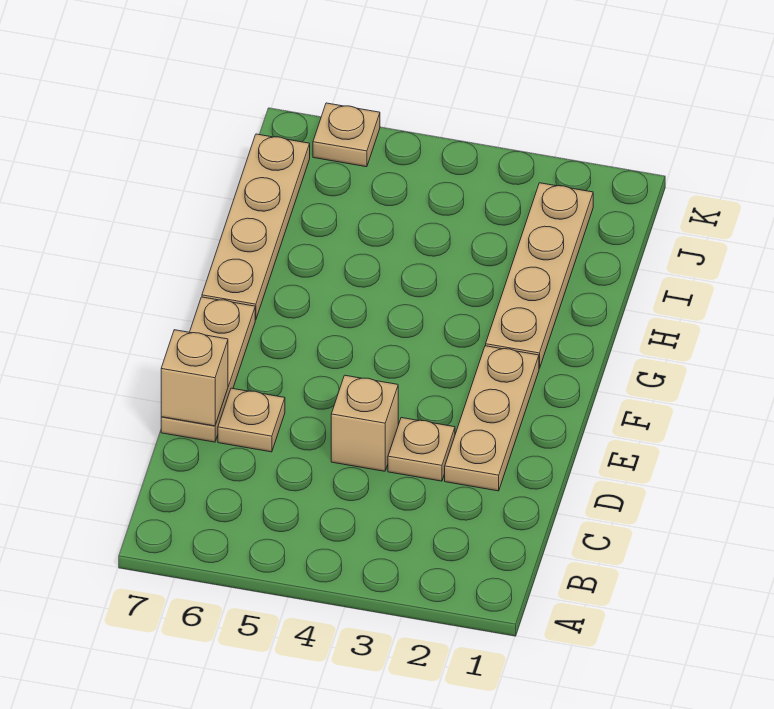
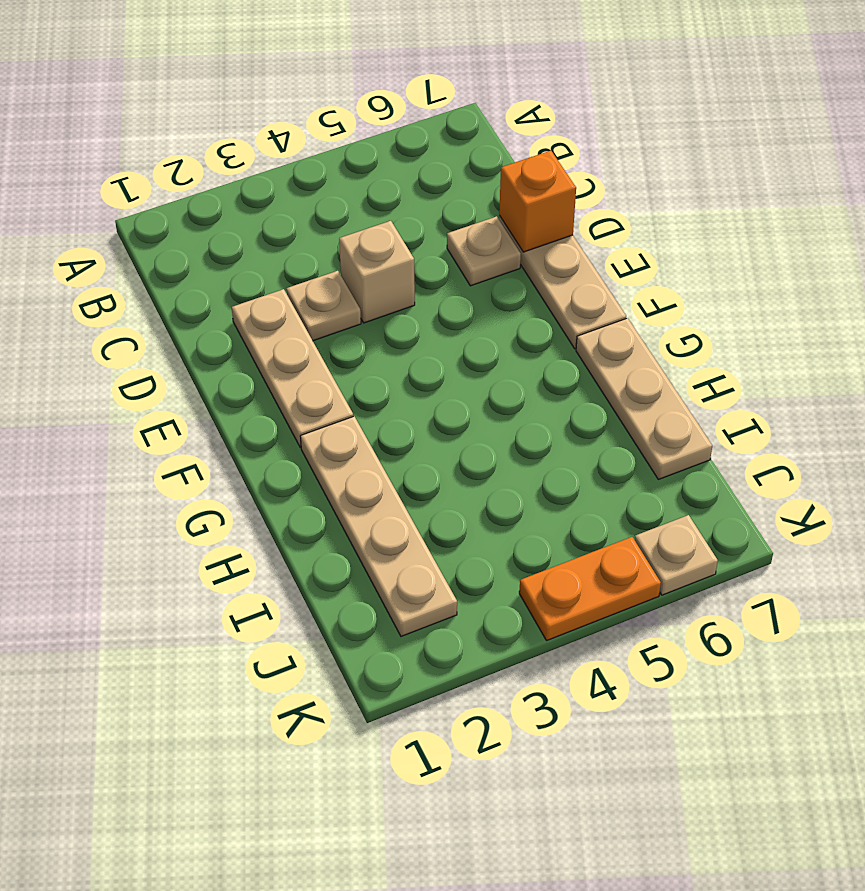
tan 1x1 brick [161,330,228,426] -> orange 1x1 brick [499,151,576,252]
tan 1x4 plate [202,134,310,320] -> tan 1x3 plate [576,318,712,479]
none -> orange 1x2 plate [519,537,661,641]

